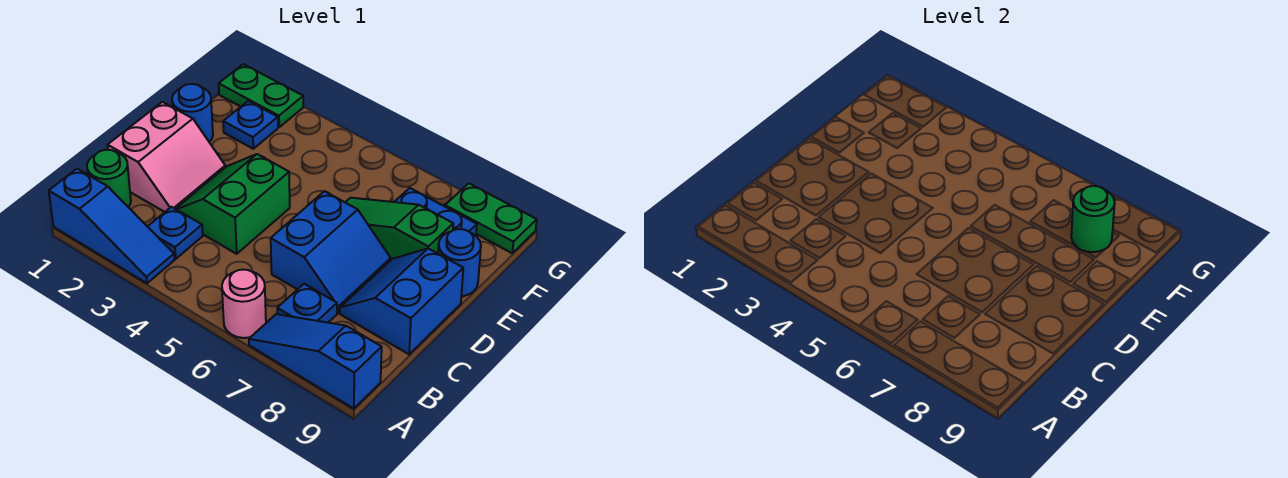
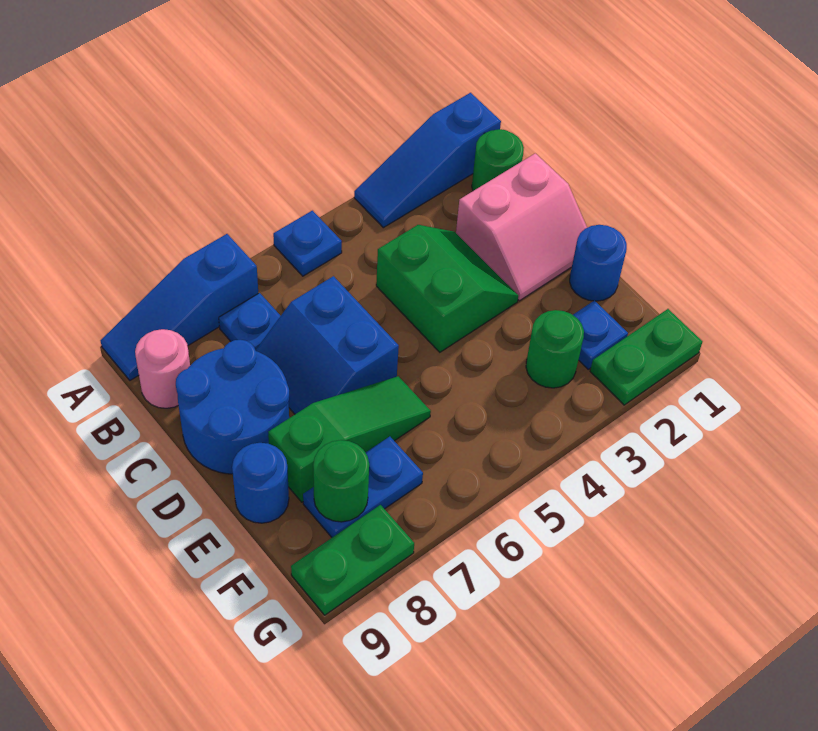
pink 1x1 round brick [222,270,266,338] -> pink 1x1 round brick moved to [135,329,190,408]
blue 1x3 slope [249,314,382,409] -> blue 1x3 slope turned to [100,234,258,380]
blue 1x1 plate [147,207,203,259] -> blue 1x1 plate moved to [273,211,342,276]
pink 2x2 slope [108,102,225,212] -> pink 2x2 slope turned to [456,153,587,301]
blue 2x2 slope [340,248,463,354] -> blue 2x2 round brick [176,340,289,474]
none -> green 1x1 round brick [526,310,584,388]

